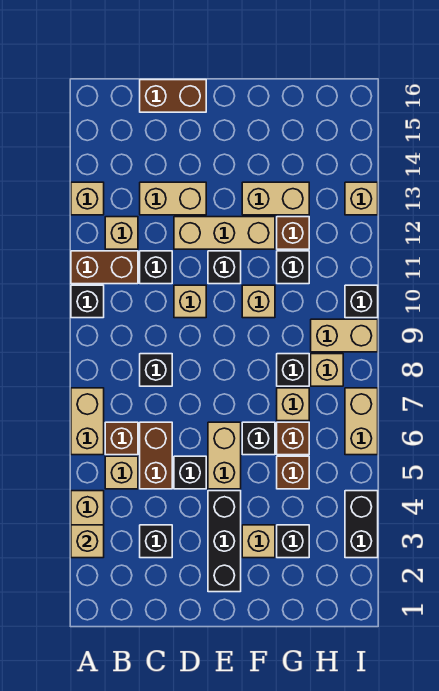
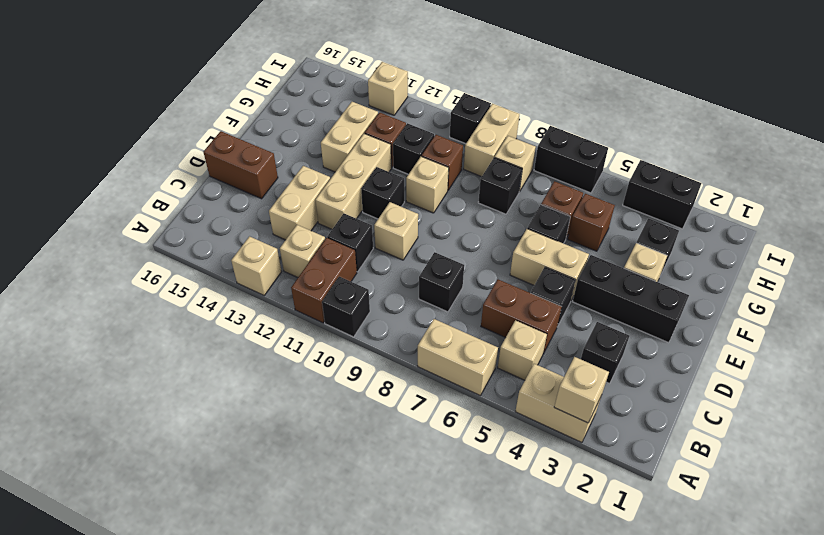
brown 1x1 brick [105,422,138,455] -> brown 1x1 brick moved to [422,135,463,190]
brown 1x2 brick [140,80,206,112] -> brown 1x2 brick turned to [203,131,278,199]
tan 1x1 brick [277,388,309,421] -> none
tan 1x2 brick [345,388,378,455] -> black 1x2 brick [534,126,608,193]

